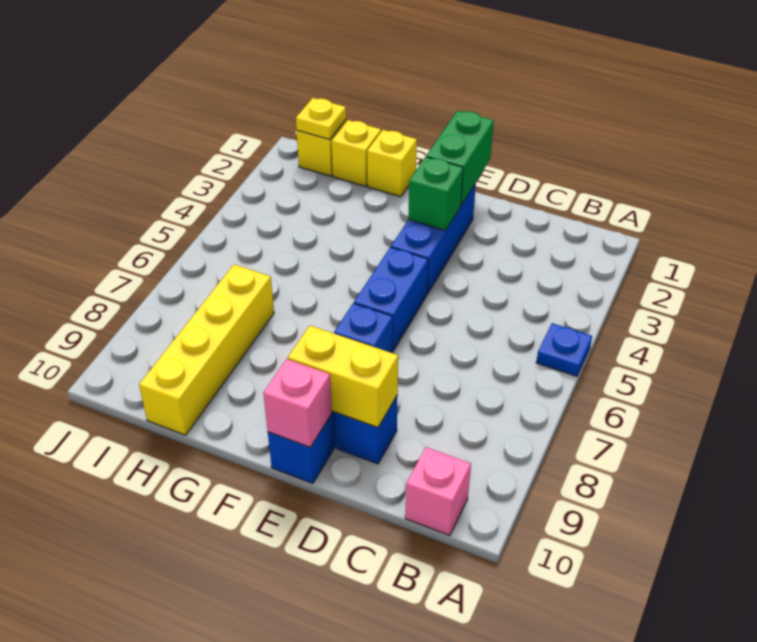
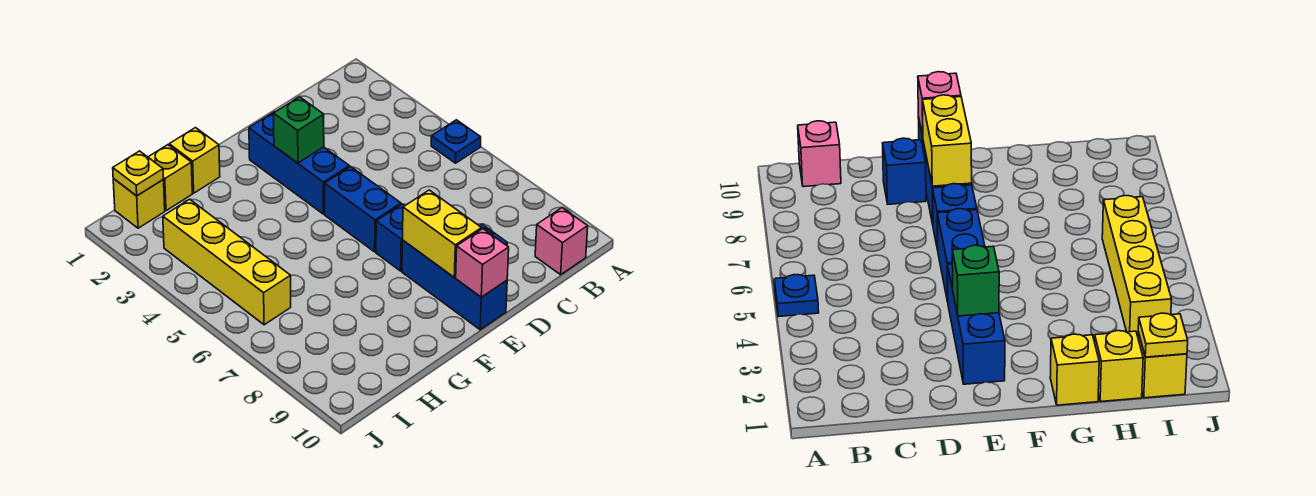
yellow 1x2 brick [288,326,398,427] -> yellow 1x2 brick turned to [403,190,481,277]
green 1x2 brick [426,111,494,205] -> none
yellow 1x4 brick [139,265,274,435] -> yellow 1x4 brick moved to [163,199,291,325]

